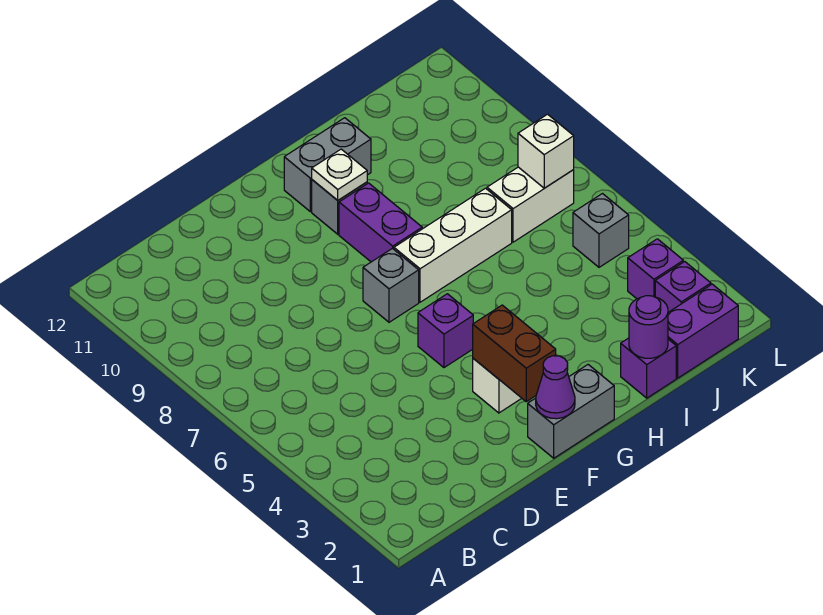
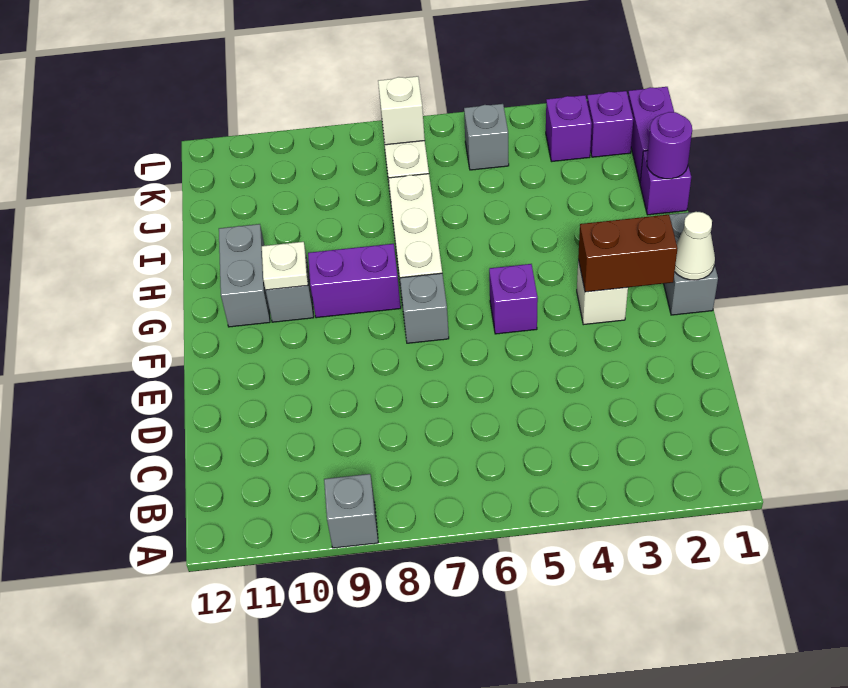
none -> grey 1x1 brick [324,474,378,548]
purple 1x1 cone [536,356,575,419] -> white 1x1 cone [675,212,715,280]

